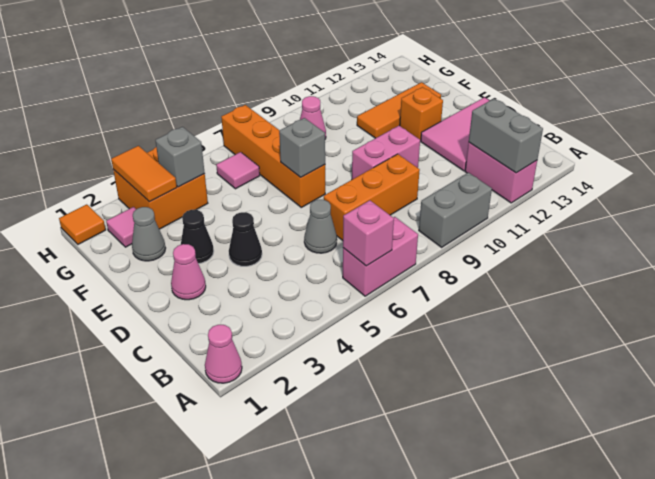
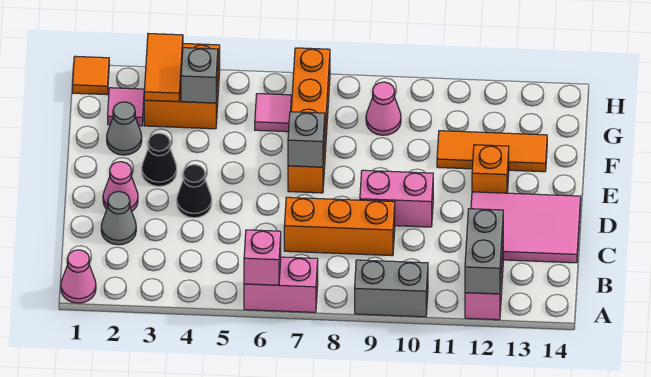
grey 1x1 cone [304,200,337,253] -> grey 1x1 cone moved to [101,192,136,245]

